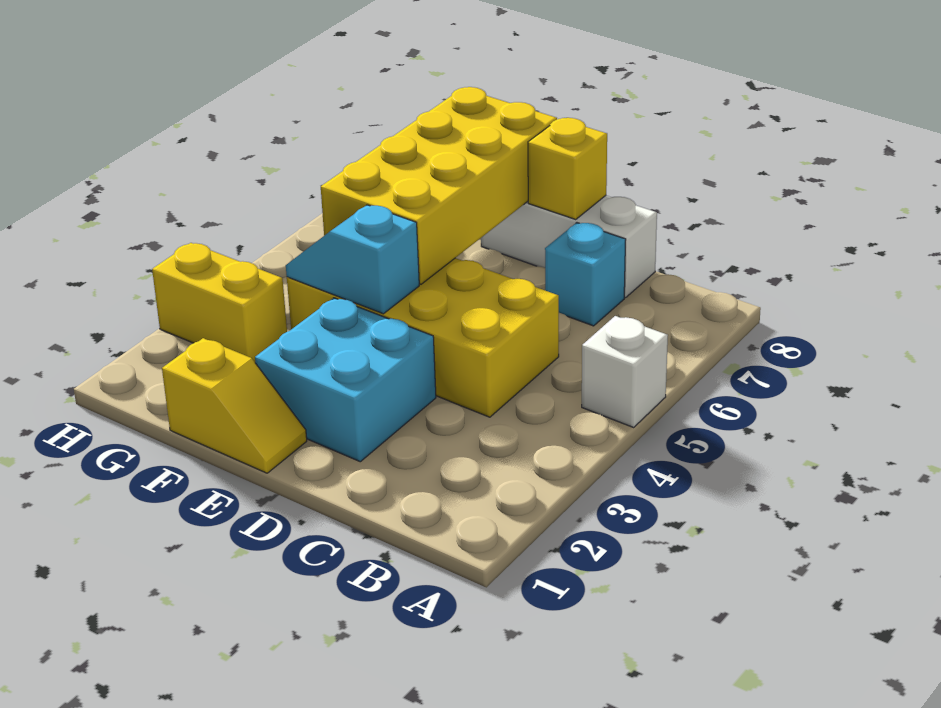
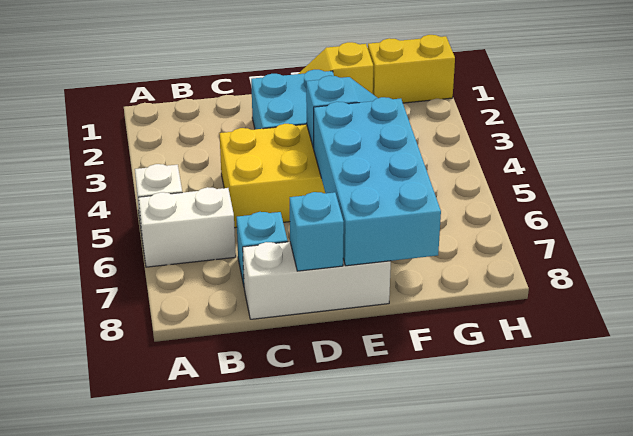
none -> white 1x2 brick [139,187,236,267]
yellow 1x1 brick [528,118,607,220] -> cyan 1x1 brick [290,192,344,271]
yellow 2x4 brick [321,87,557,284] -> cyan 2x4 brick [314,97,441,266]
yellow 1x2 brick [152,243,287,362] -> yellow 1x2 brick moved to [368,35,455,103]

